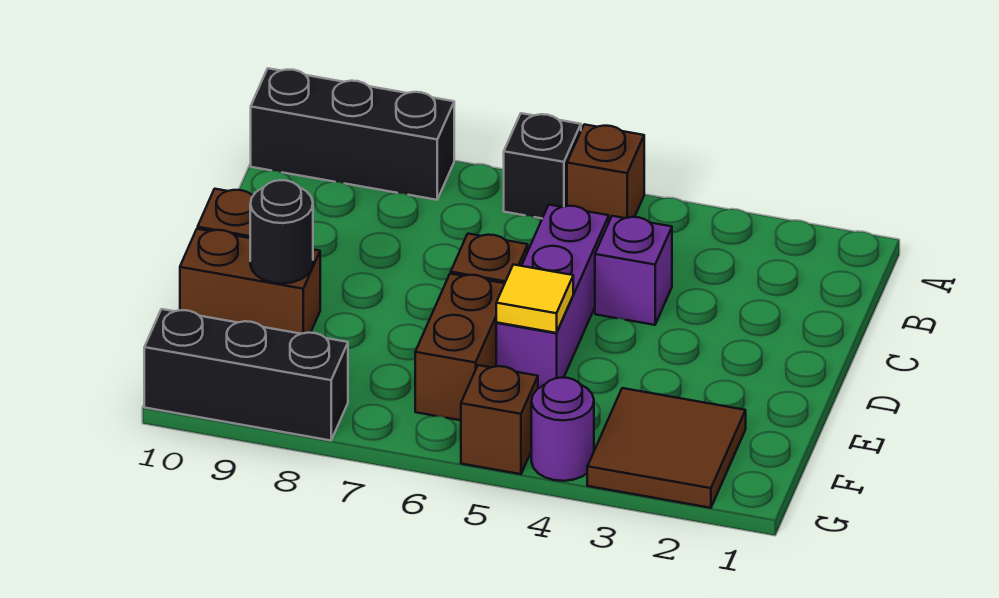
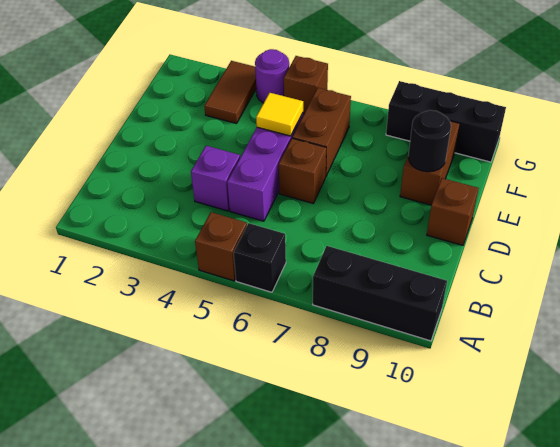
brown 1x2 brick [180,229,320,334] -> brown 1x2 brick turned to [400,121,460,205]
brown 2x2 tile [587,388,746,508] -> brown 1x2 tile [204,61,256,124]

